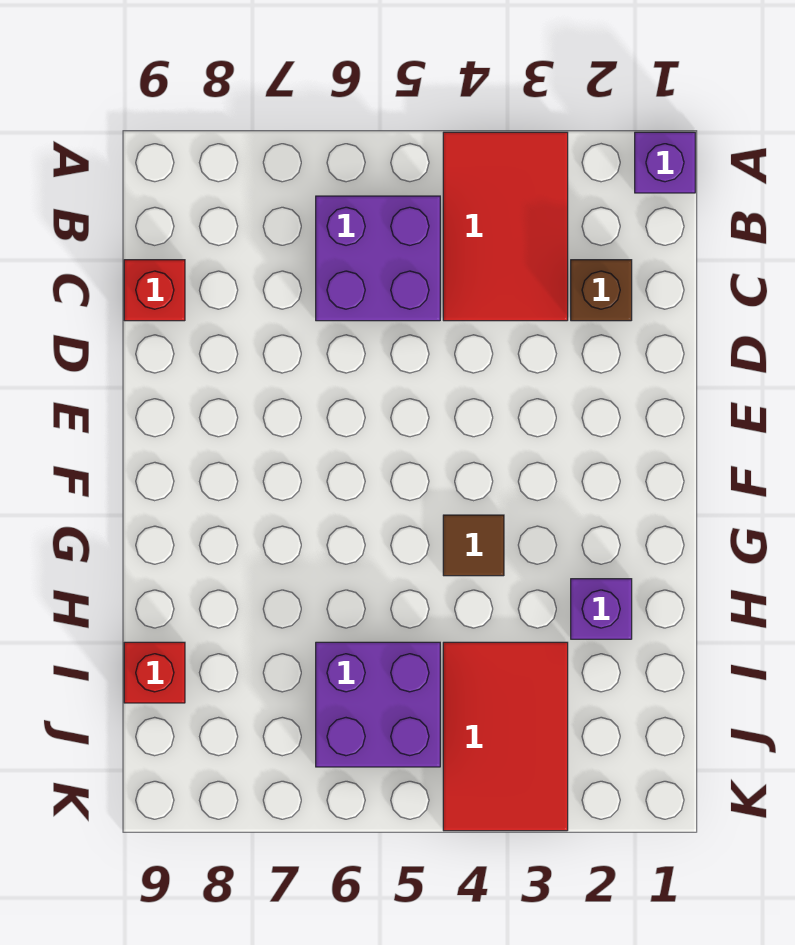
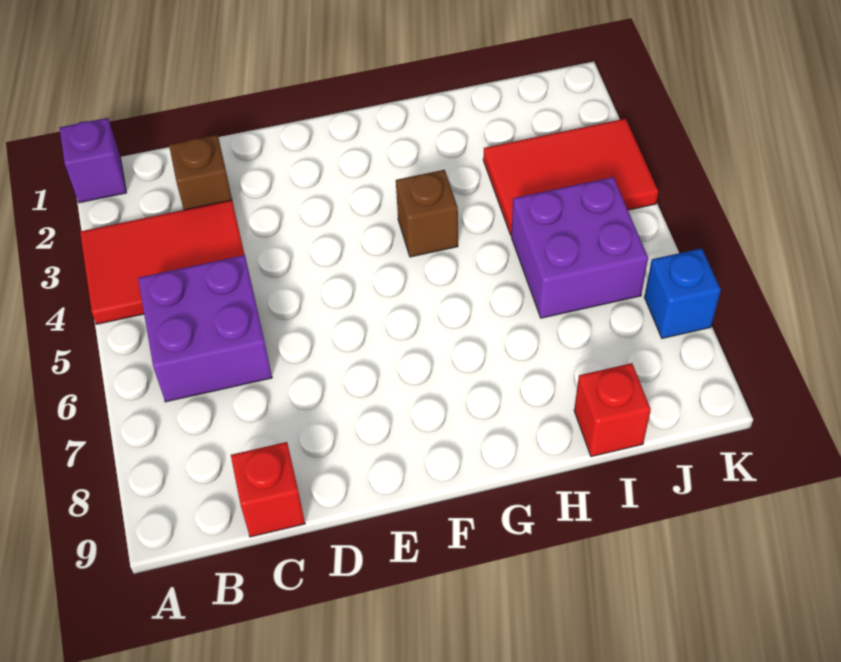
brown 1x1 tile [443,515,504,576] -> brown 1x1 brick [396,170,458,257]
purple 1x1 brick [571,579,632,639] -> none
none -> blue 1x1 brick [645,248,721,338]

